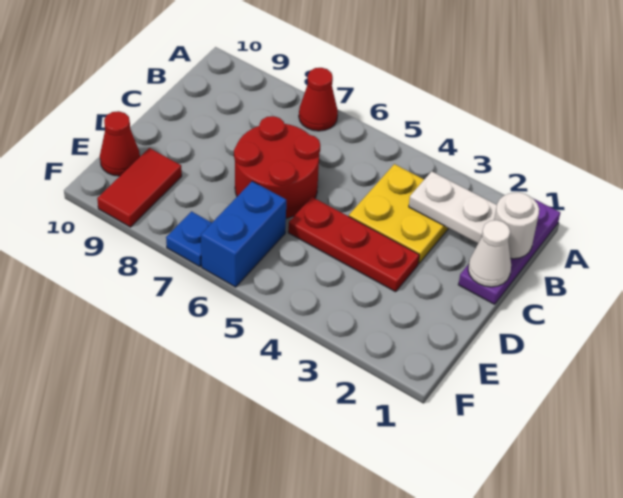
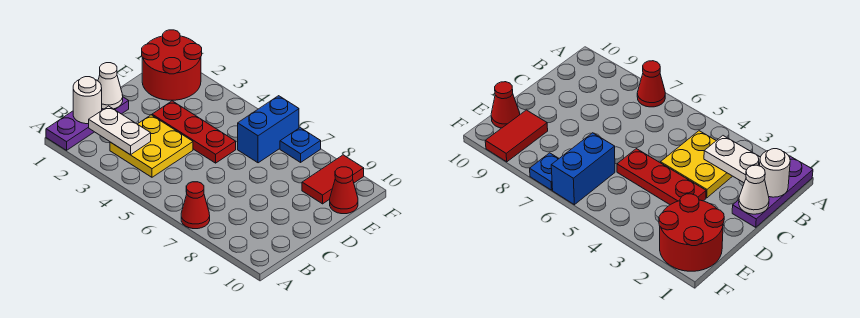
red 2x2 round brick [234,116,320,218] -> red 2x2 round brick moved to [142,30,202,100]

